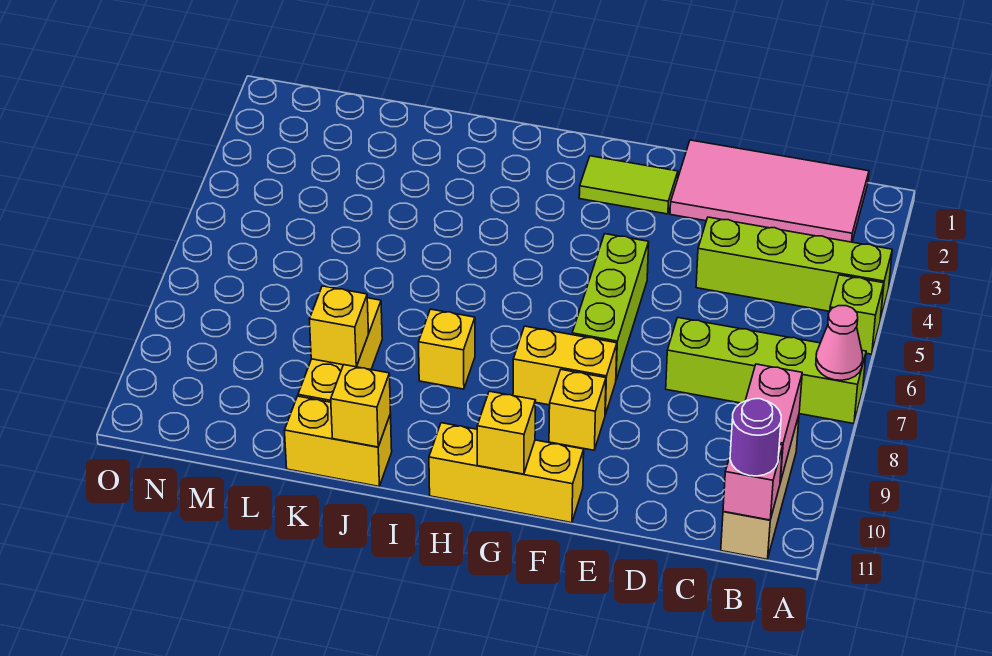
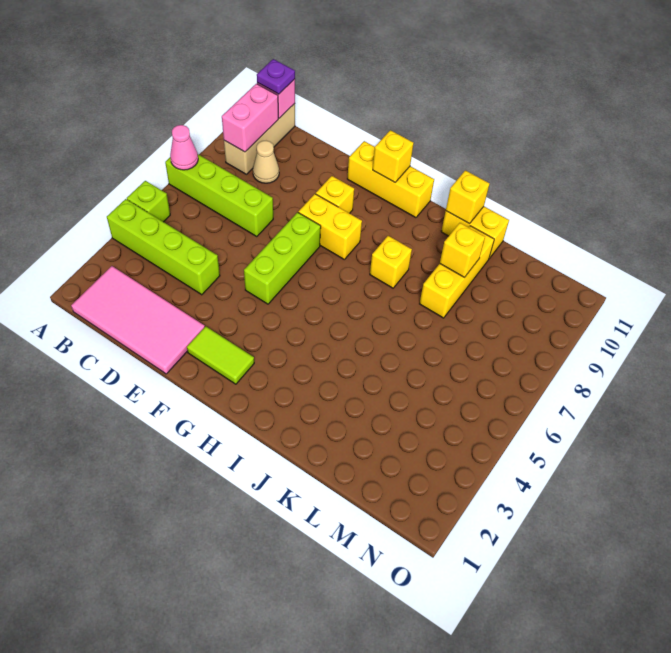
purple 1x1 round brick [730,399,781,476] -> purple 1x1 plate [257,59,295,94]
none -> tan 1x1 cone [253,141,279,183]

